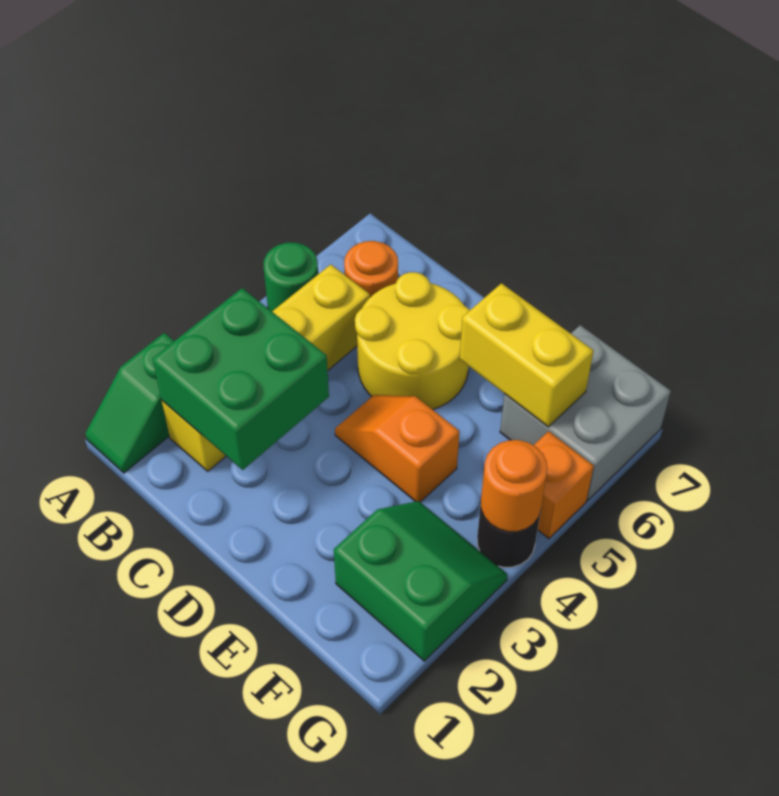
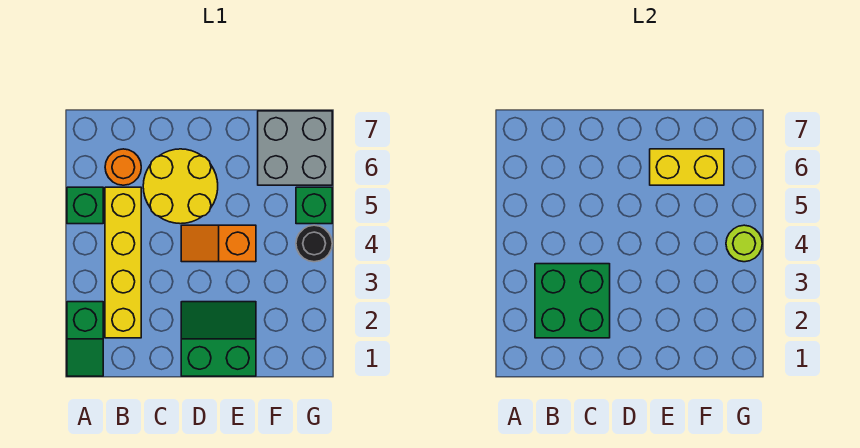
green 1x1 round brick [264,242,318,311] -> green 1x1 brick [67,187,103,224]
green 2x2 slope [334,501,508,661] -> green 2x2 slope moved to [181,302,256,376]
orange 1x1 round brick [481,440,547,532] -> lime 1x1 round brick [726,225,762,262]
orange 1x1 brick [534,431,594,539] -> green 1x1 brick [296,187,332,224]

